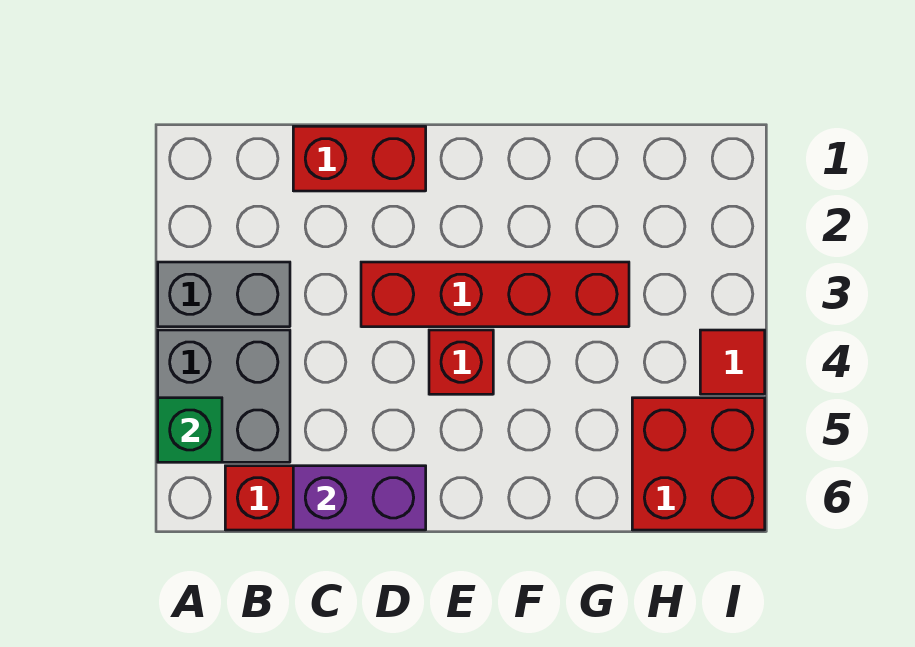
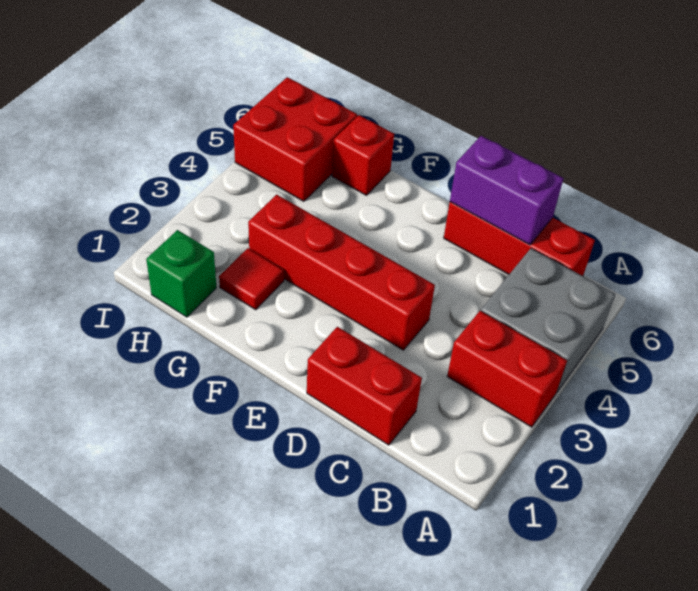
grey 1x2 brick [158,262,290,327] -> red 1x2 brick [447,311,567,427]
green 1x1 brick [158,398,222,462] -> green 1x1 brick moved to [146,230,217,317]
red 1x1 brick [429,330,493,394] -> red 1x1 brick moved to [332,115,394,195]
red 1x1 tile [700,330,765,394] -> red 1x1 tile moved to [219,248,284,310]

